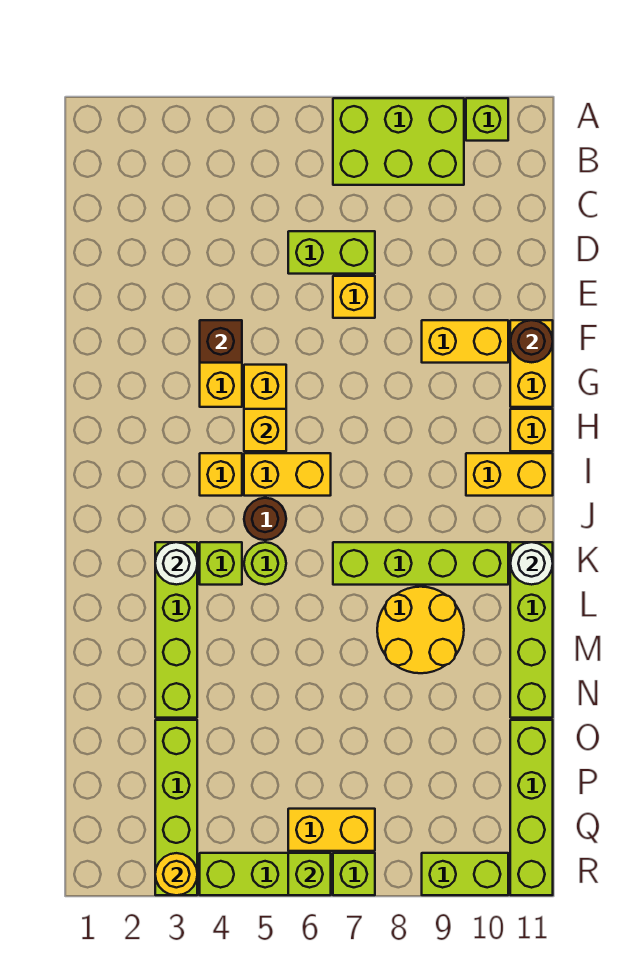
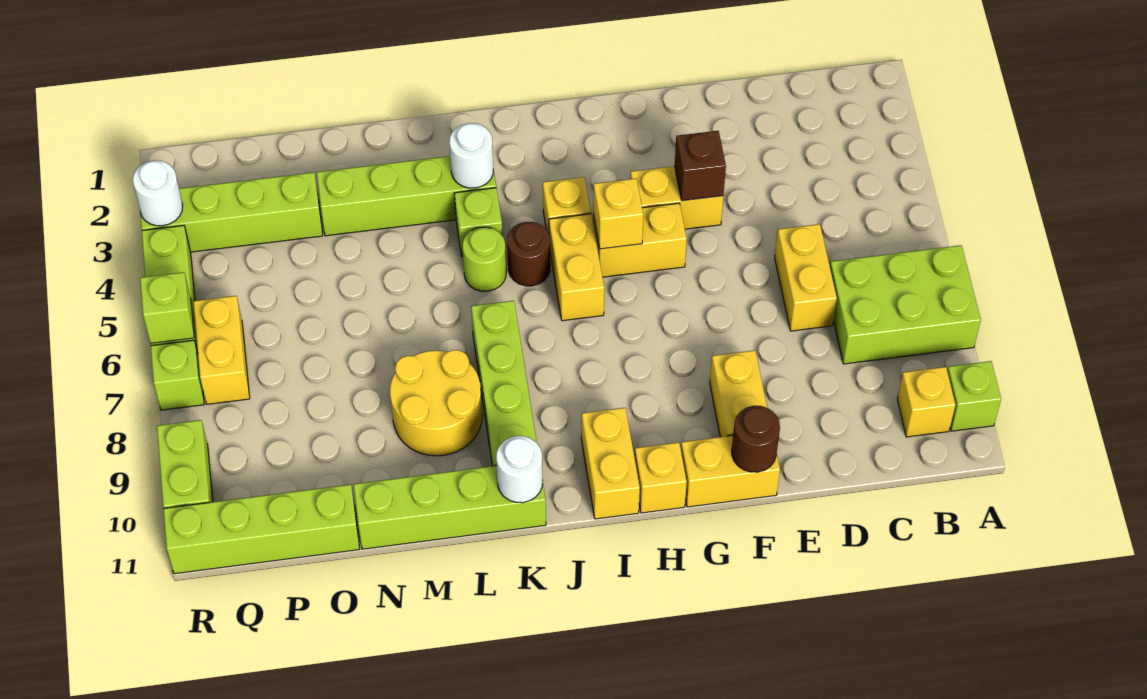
lime 2x3 brick [333,98,464,185] -> lime 2x3 brick turned to [830,245,981,364]
lime 1x2 brick [288,231,375,274] -> yellow 1x2 brick [775,224,837,331]
yellow 1x1 brick [333,276,375,318] -> yellow 1x1 brick moved to [897,367,955,437]
yellow 1x1 round brick [155,853,197,895] -> white 1x1 round brick [133,161,183,226]

